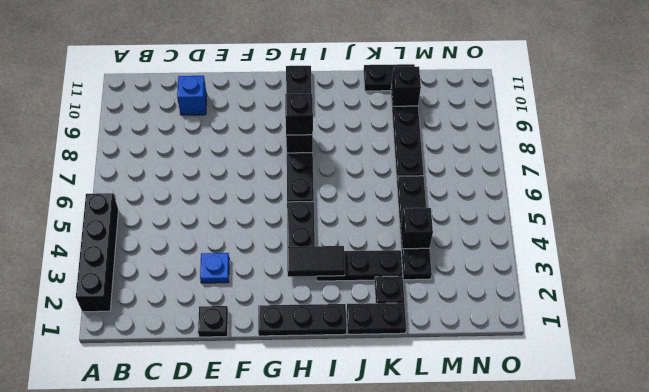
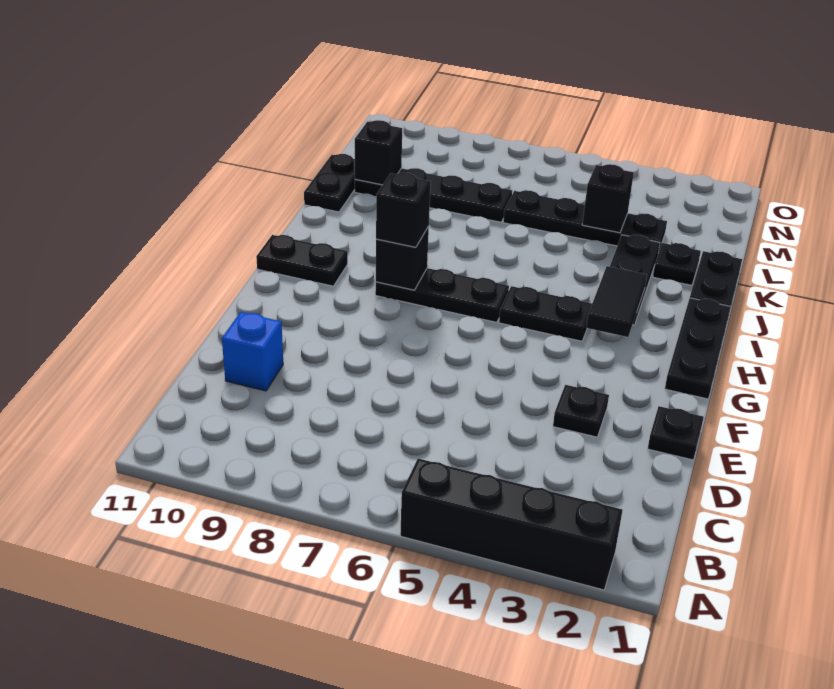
blue 1x1 plate [200,253,229,283] -> black 1x1 plate [553,385,609,437]

